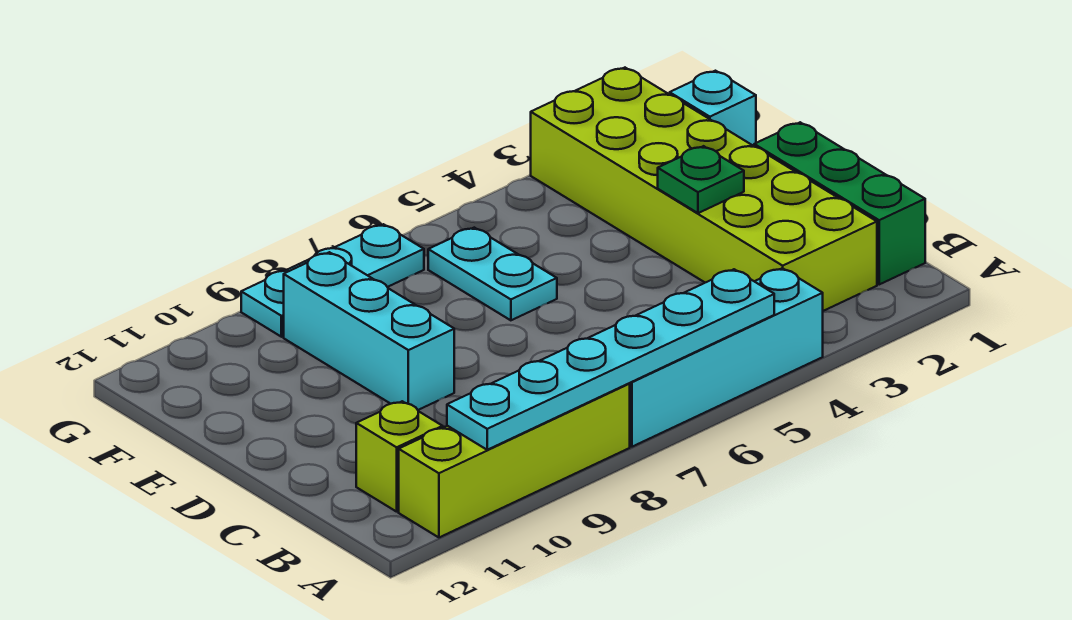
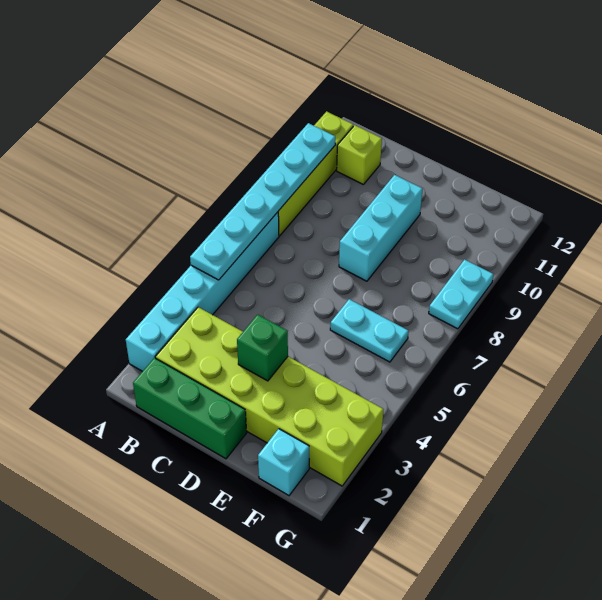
cyan 1x4 brick [629,268,823,447] -> cyan 1x6 brick [126,212,279,371]
green 1x1 plate [658,146,744,213] -> green 1x1 brick [237,315,288,381]
cyan 1x3 brick [284,252,454,410] -> cyan 1x3 brick turned to [339,175,423,281]
cyan 1x3 plate [241,224,424,337] -> cyan 1x2 plate [429,260,494,329]

